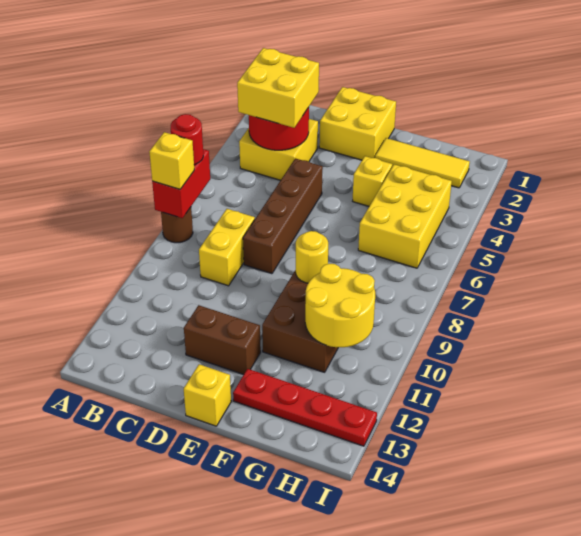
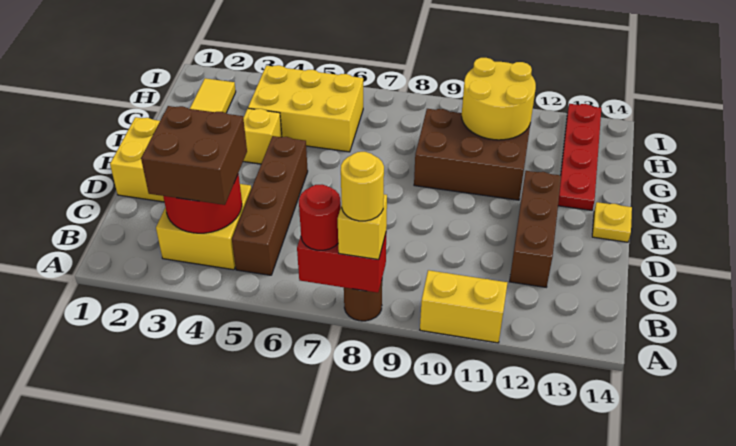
yellow 2x2 brick [237,48,319,128] -> brown 2x2 brick [141,106,247,205]
yellow 1x2 brick [199,209,255,286] -> yellow 1x2 brick moved to [420,270,507,343]
brown 1x4 brick [243,158,323,274] -> brown 1x4 brick turned to [232,136,308,275]
brown 1x2 brick [184,305,261,375] -> brown 1x3 brick [509,171,561,287]
yellow 1x1 brick [184,364,231,426] -> yellow 1x1 plate [592,202,632,242]
yellow 1x1 round brick [296,231,328,283] -> yellow 1x1 round brick moved to [341,152,384,221]

